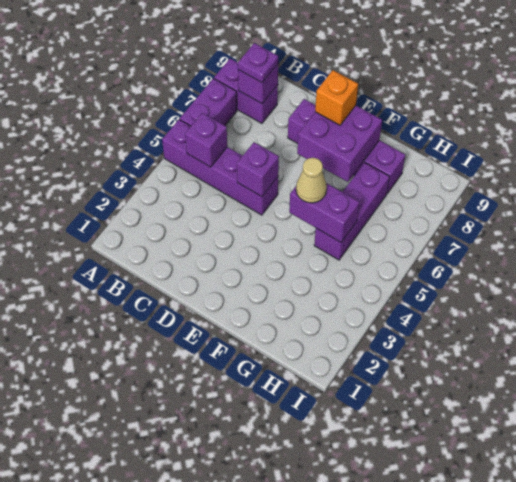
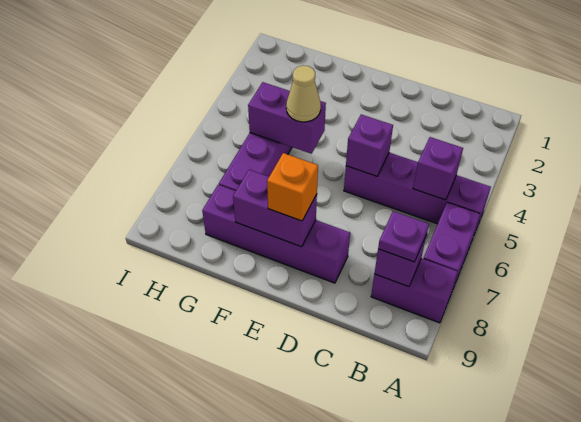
purple 2x2 brick [297,106,382,182] -> purple 1x2 brick [233,170,317,247]

